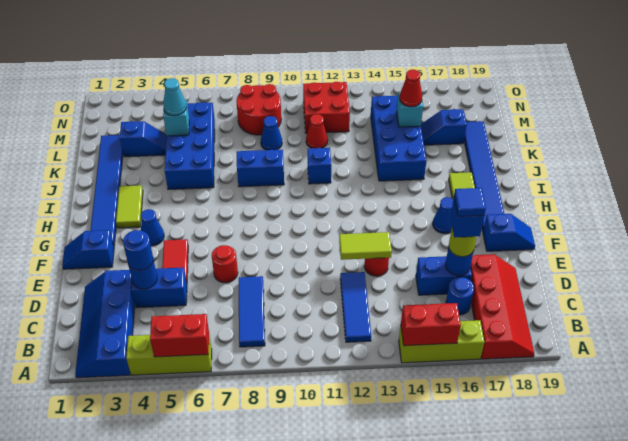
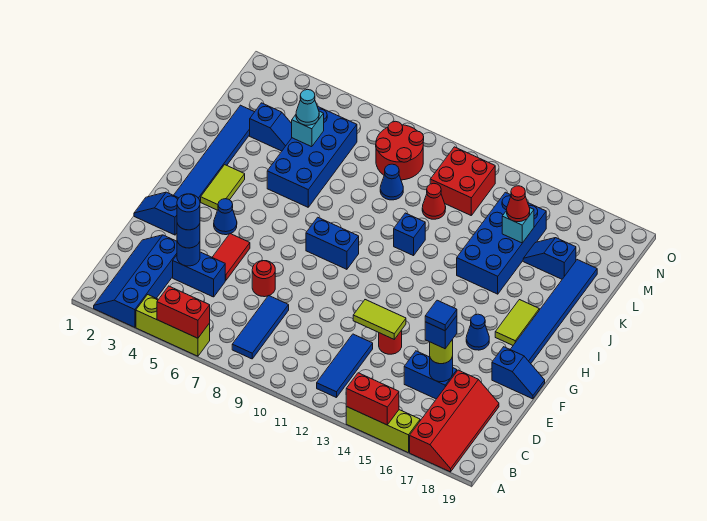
blue 1x1 round brick [446,277,474,315] -> blue 1x1 round brick moved to [177,194,200,230]
blue 1x2 brick [237,150,284,187] -> blue 1x2 brick moved to [306,217,359,269]

